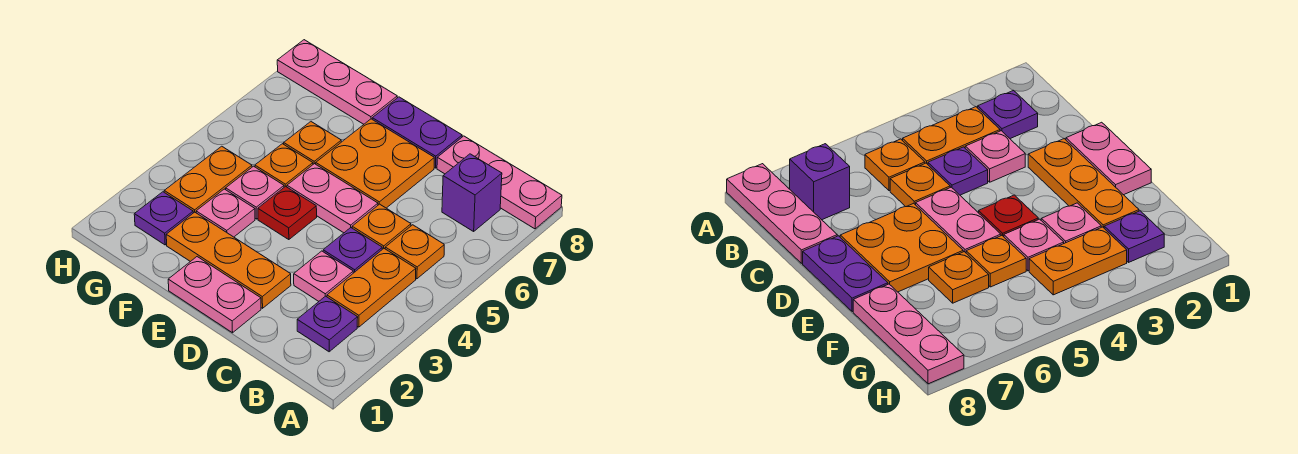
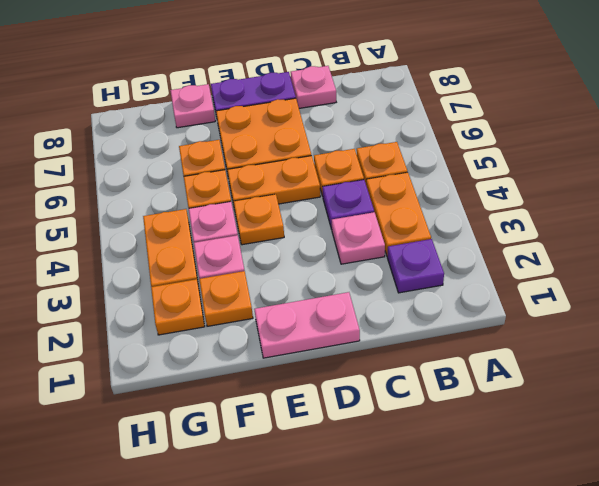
pink 1x3 plate [437,136,562,229] -> pink 1x1 plate [291,66,336,108]
purple 1x1 brick [442,154,502,231] -> none
orange 1x3 plate [166,212,291,308] -> orange 1x1 plate [199,271,253,326]
pink 1x2 plate [287,164,378,233] -> orange 1x2 plate [227,156,320,204]
red 1x1 plate [258,186,317,240] -> orange 1x1 plate [234,194,284,245]
pink 1x3 plate [277,40,397,124] -> pink 1x1 plate [170,84,215,128]
purple 1x1 plate [134,192,193,245] -> orange 1x1 plate [151,279,205,335]

